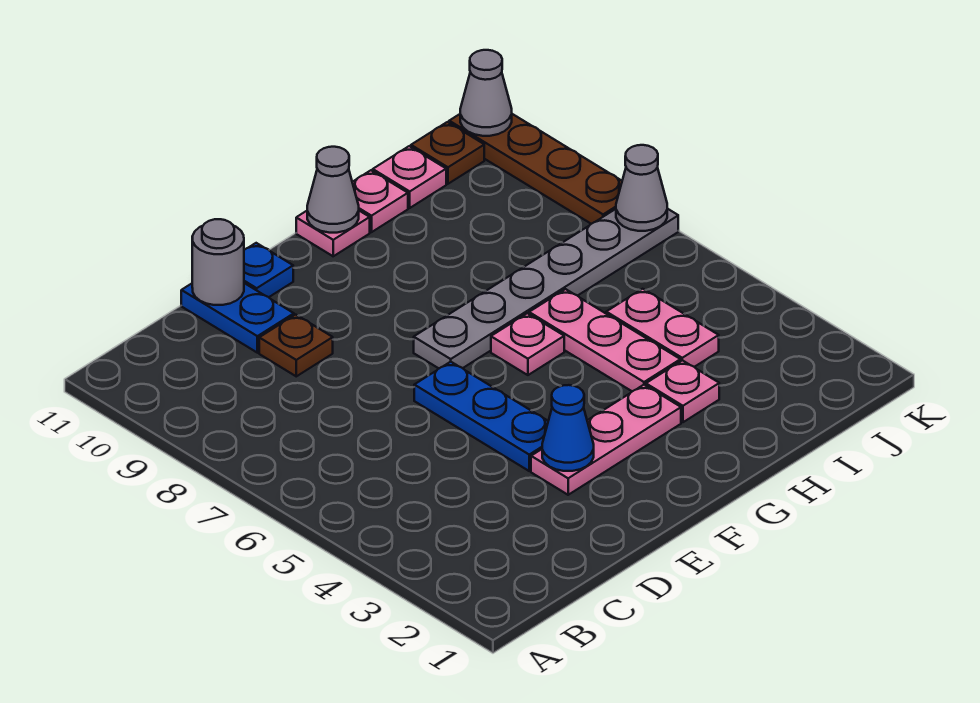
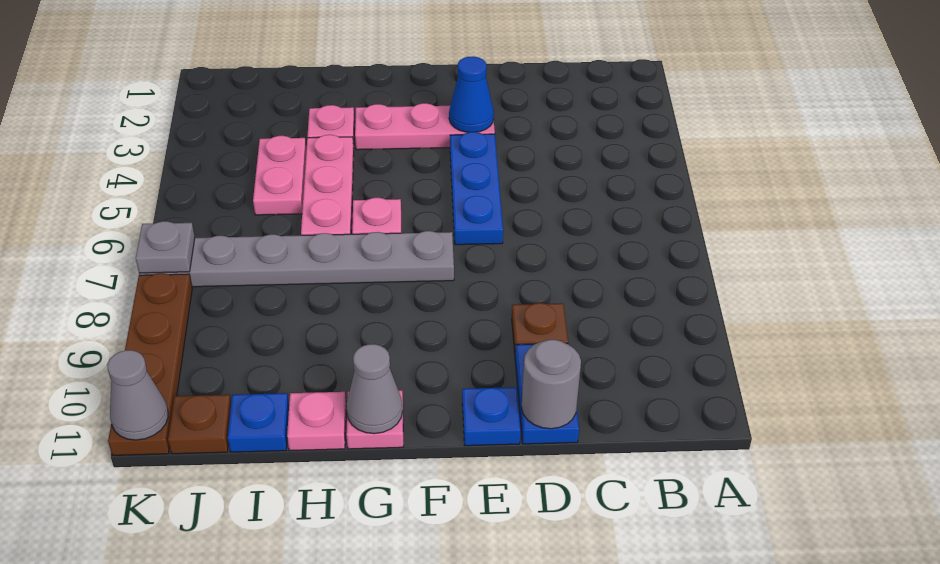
pink 1x1 plate [373,146,446,208] -> blue 1x1 plate [228,393,289,452]
grey 1x1 cone [616,145,667,231] -> grey 1x1 plate [136,221,195,273]

